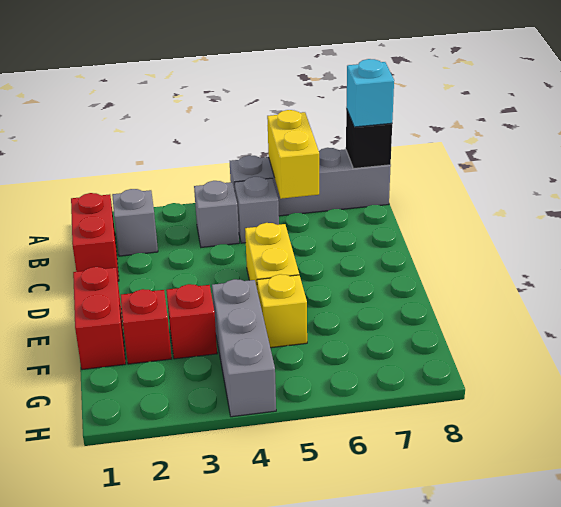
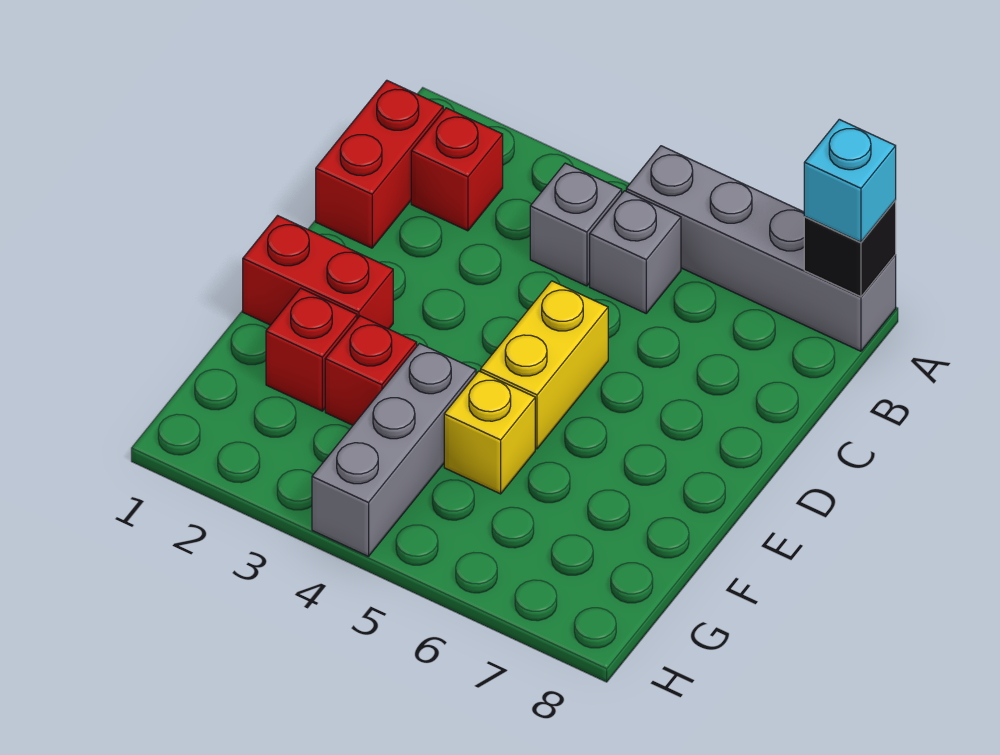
yellow 1x2 brick [267,110,319,199] -> none
grey 1x1 brick [112,189,158,256] -> red 1x1 brick [411,108,503,231]
red 1x2 brick [73,267,126,370] -> red 1x2 brick turned to [243,216,393,329]

